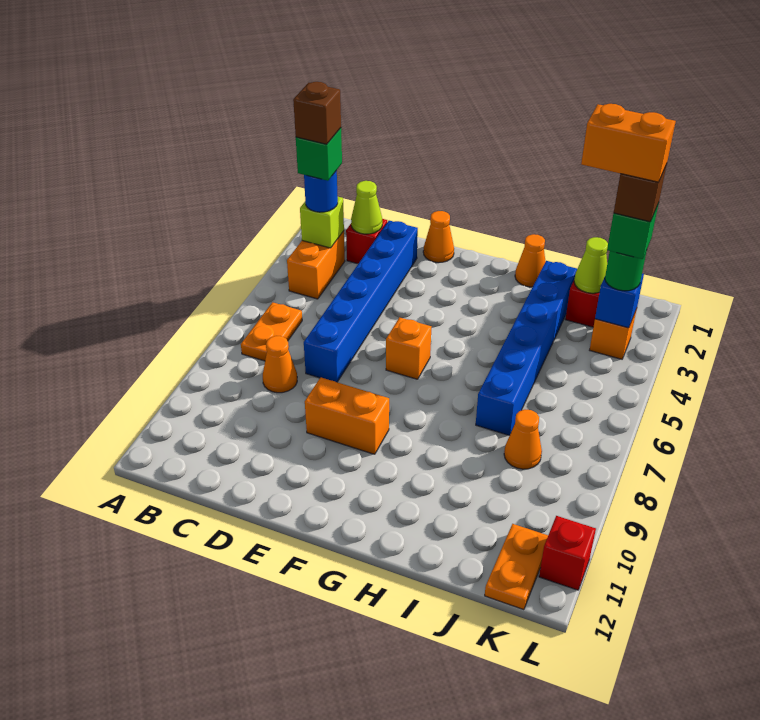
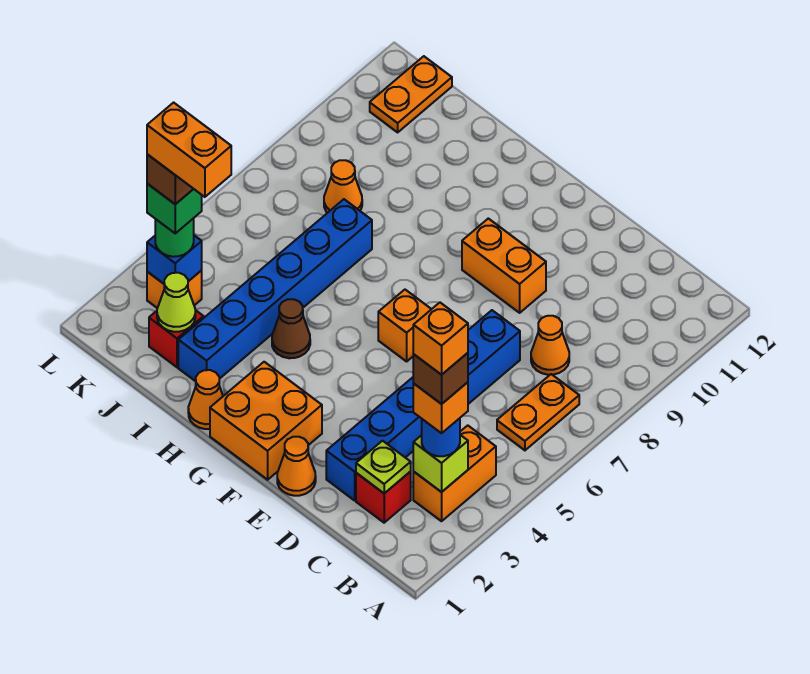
green 1x1 brick [296,128,342,181] -> orange 1x1 brick [413,382,468,433]
none -> orange 1x1 brick [413,303,468,375]
lime 1x1 cone [351,181,382,234] -> lime 1x1 plate [356,441,411,493]
none -> orange 2x2 brick [210,362,322,480]
none -> brown 1x1 cone [272,299,310,358]
red 1x1 brick [539,516,596,590] -> none

